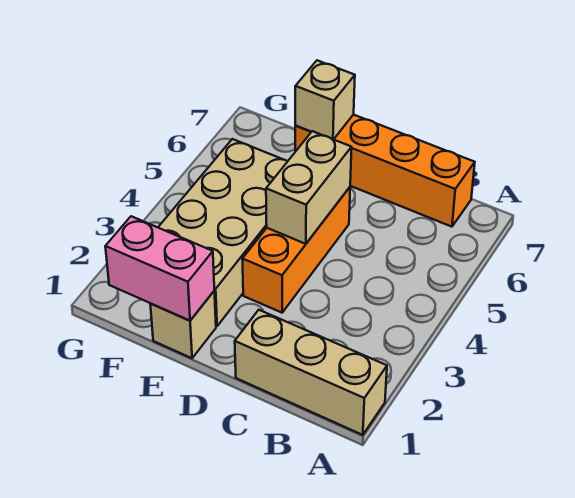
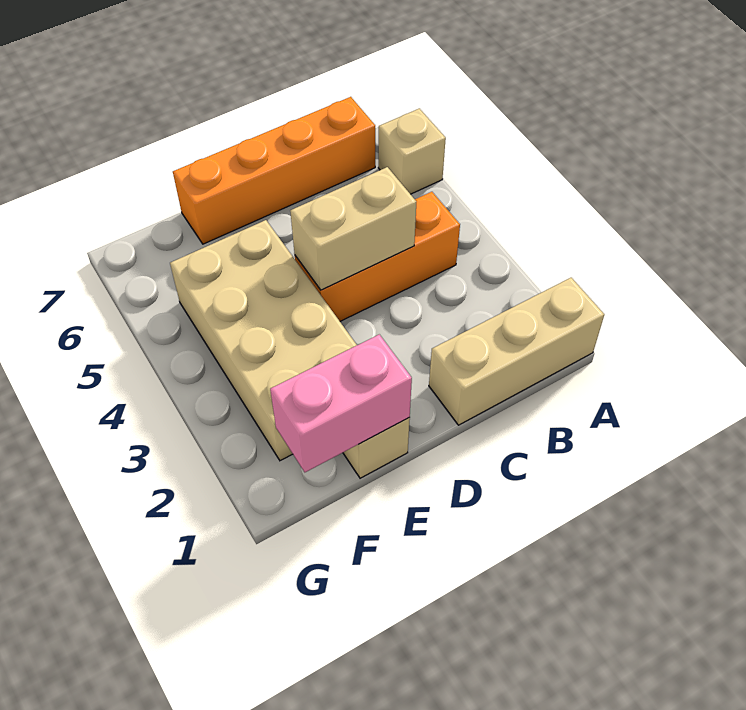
orange 1x3 brick [242,187,350,313] -> orange 1x3 brick turned to [295,192,460,321]
tan 1x2 brick [266,131,352,244] -> tan 1x2 brick turned to [290,167,416,290]
tan 1x1 brick [295,60,355,140] -> tan 1x1 brick moved to [378,108,446,194]

